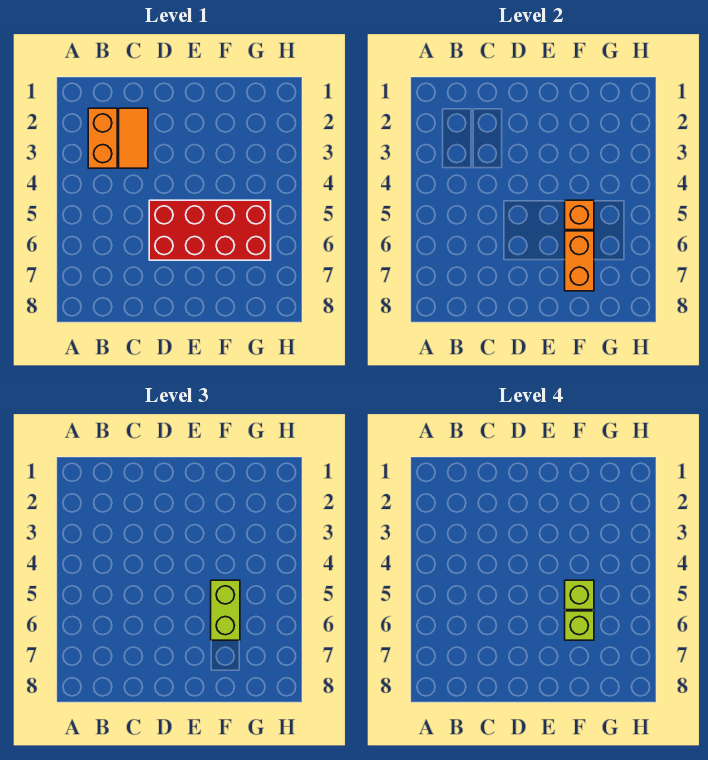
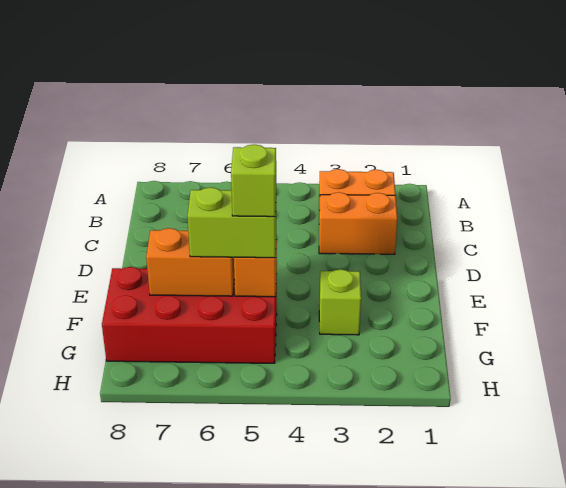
orange 1x2 tile [119,108,148,168] -> orange 1x2 brick [319,192,397,254]
red 2x4 brick [149,200,271,260] -> red 2x4 brick turned to [102,267,277,363]
lime 1x1 brick [565,611,594,640] -> lime 1x1 brick moved to [319,269,361,335]

